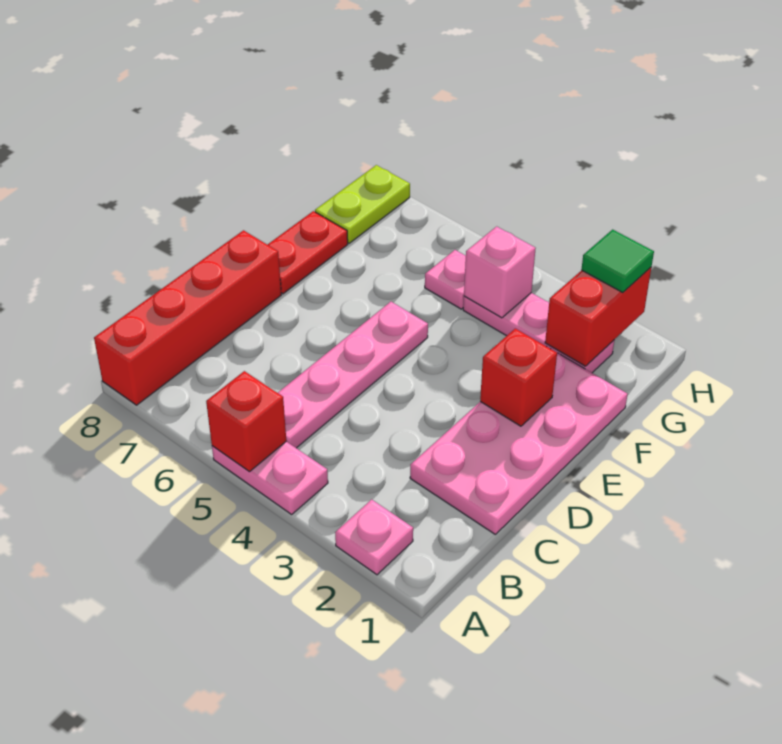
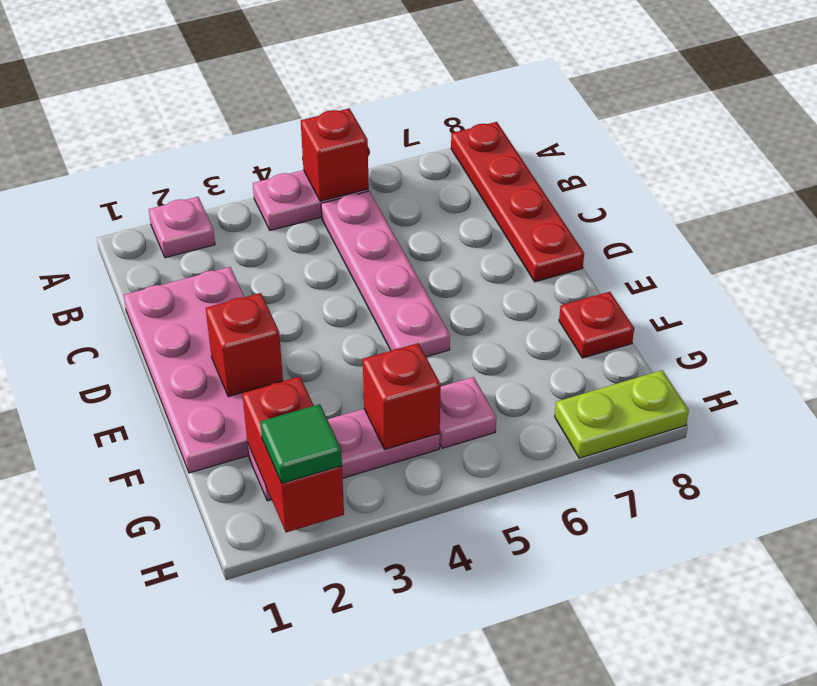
red 1x4 brick [94,230,281,405] -> red 1x4 plate [451,122,584,282]
red 1x2 plate [268,211,348,294] -> red 1x1 plate [559,292,634,358]
pink 1x1 brick [464,226,536,318] -> red 1x1 brick [363,343,441,450]
lime 1x2 plate [315,165,410,243] -> lime 1x2 plate turned to [555,370,689,458]

